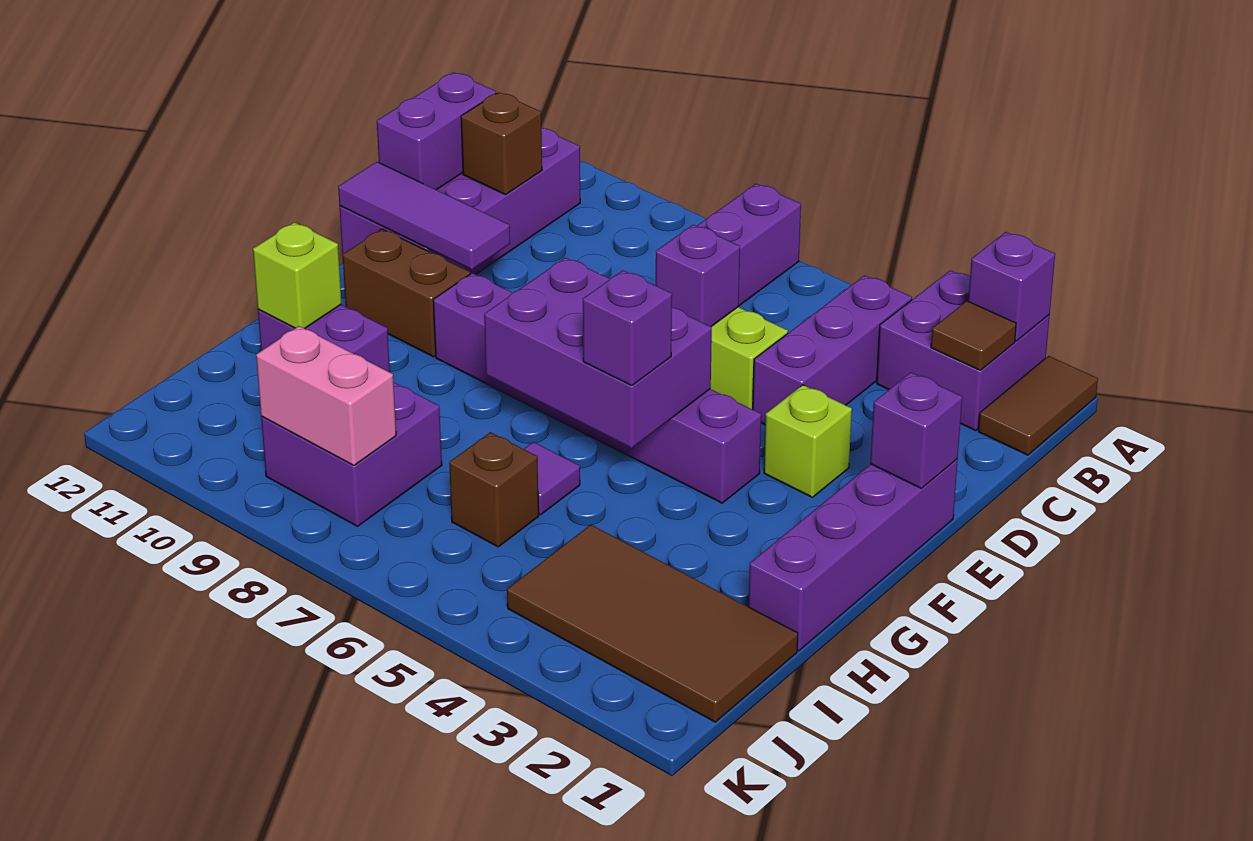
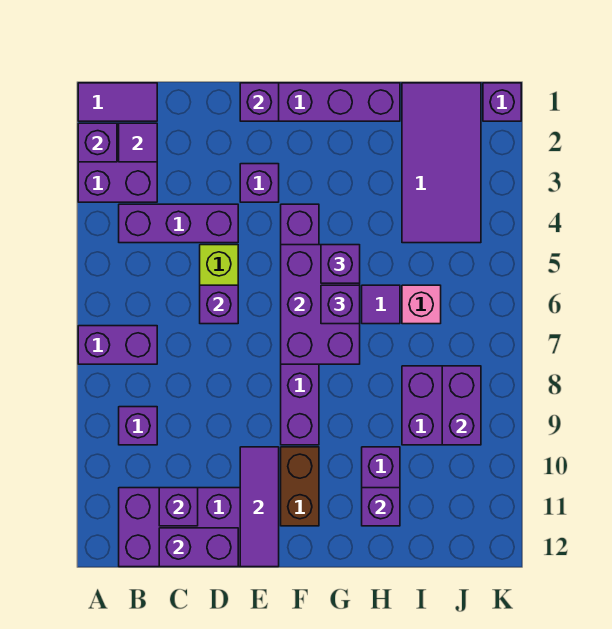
brown 1x2 tile [978,356,1098,455] -> purple 1x2 tile [78,83,157,121]
brown 1x1 tile [931,301,1016,370] -> purple 1x1 tile [119,123,157,162]
none -> purple 1x1 brick [119,407,157,445]
brown 1x1 brick [461,92,542,195] -> purple 1x1 brick [159,488,198,526]
lime 1x1 brick [764,385,852,497] -> purple 1x1 brick [240,164,279,202]
none -> purple 1x1 brick [321,285,360,324]
lime 1x1 brick [253,222,342,329] -> purple 1x1 brick [362,488,400,526]
brown 2x4 tile [507,525,798,722] -> purple 2x4 tile [402,83,481,243]
brown 1x1 brick [449,432,539,547] -> pink 1x1 brick [402,285,441,324]
pink 1x2 brick [256,326,396,466] -> purple 1x2 brick [442,366,481,445]
none -> purple 1x1 brick [483,83,521,121]

